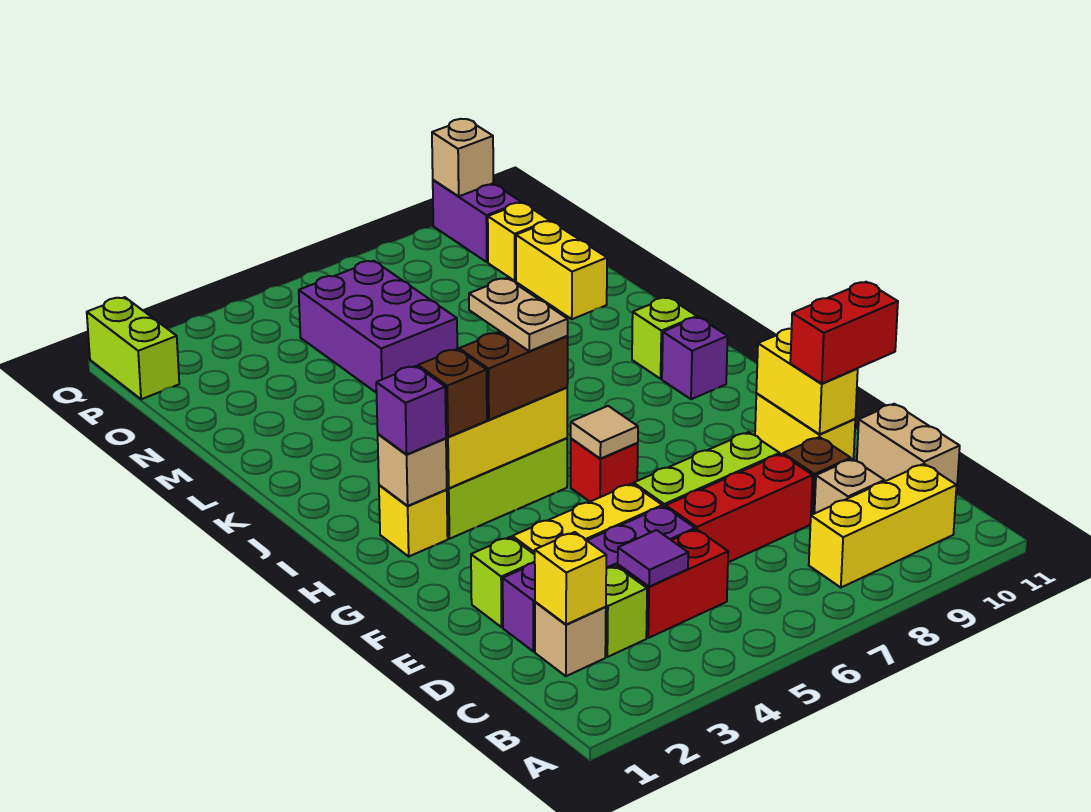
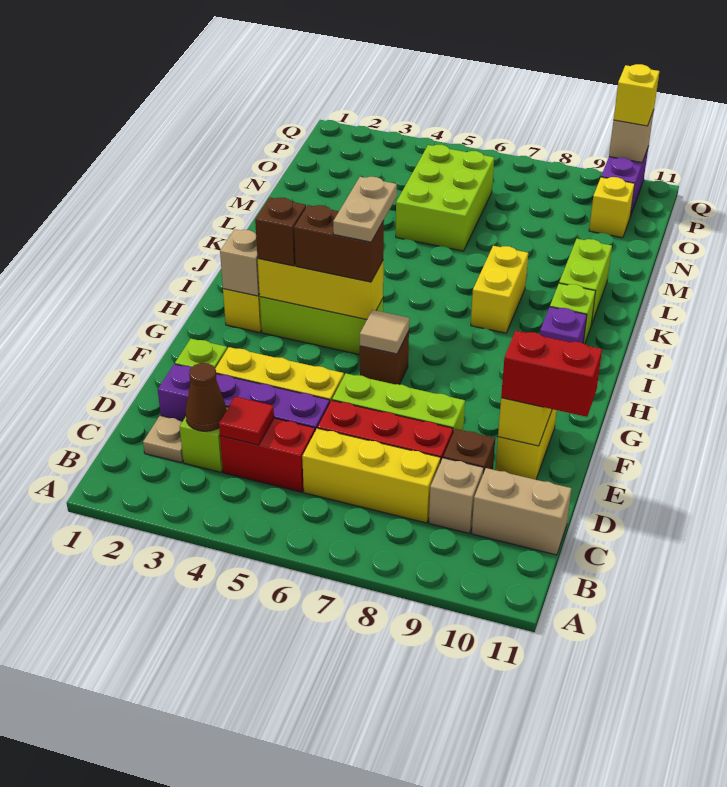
yellow 1x3 brick [809,464,957,588] -> yellow 1x3 brick moved to [302,428,441,523]
tan 1x1 brick [535,602,606,676] -> tan 1x1 plate [143,416,183,463]
yellow 1x1 brick [535,532,606,625] -> yellow 1x1 brick moved to [614,64,659,126]
none -> brown 1x1 cone [186,363,227,431]
purple 1x1 tile [618,530,688,587] -> red 1x1 tile [219,397,274,445]
tan 1x2 brick [857,404,960,495] -> tan 1x2 brick turned to [472,468,571,555]
red 1x1 brick [571,439,638,502] -> brown 1x1 brick [360,331,409,385]
purple 1x1 brick [376,366,446,454] -> none
purple 2x3 brick [299,261,457,393] -> lime 2x3 brick [396,145,494,251]
yellow 1x2 brick [516,221,607,319] -> yellow 1x2 brick moved to [471,246,528,333]
lime 1x2 brick [87,297,179,399] -> lime 1x2 brick moved to [559,239,612,325]

